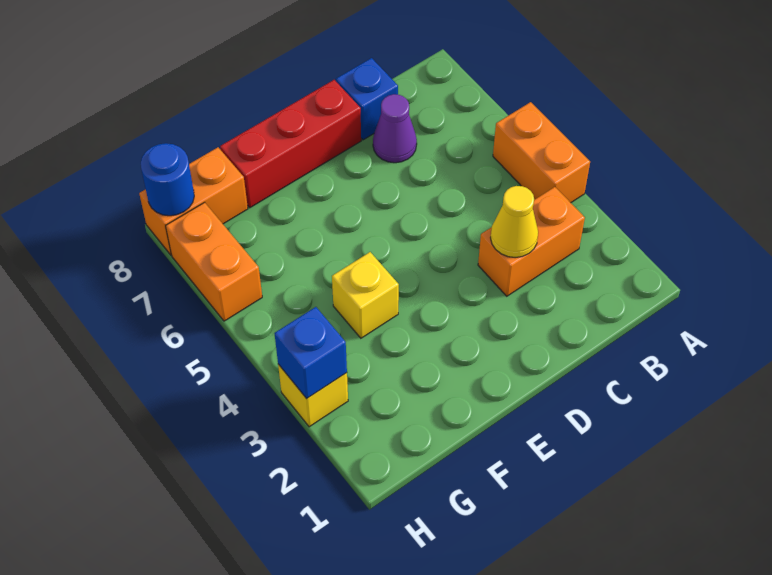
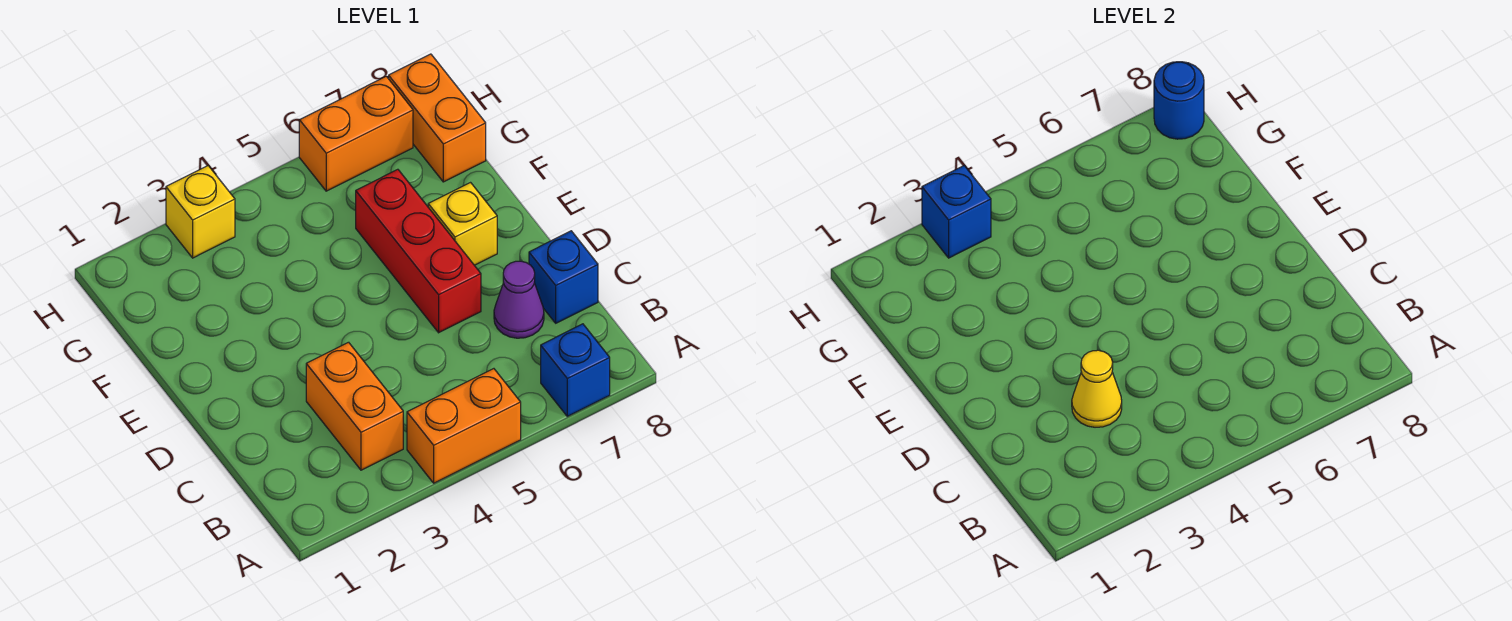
none -> blue 1x1 brick [541,324,610,416]
red 1x3 brick [220,80,361,208] -> red 1x3 brick moved to [356,169,481,333]
yellow 1x1 brick [332,252,399,338] -> yellow 1x1 brick moved to [428,183,497,265]

